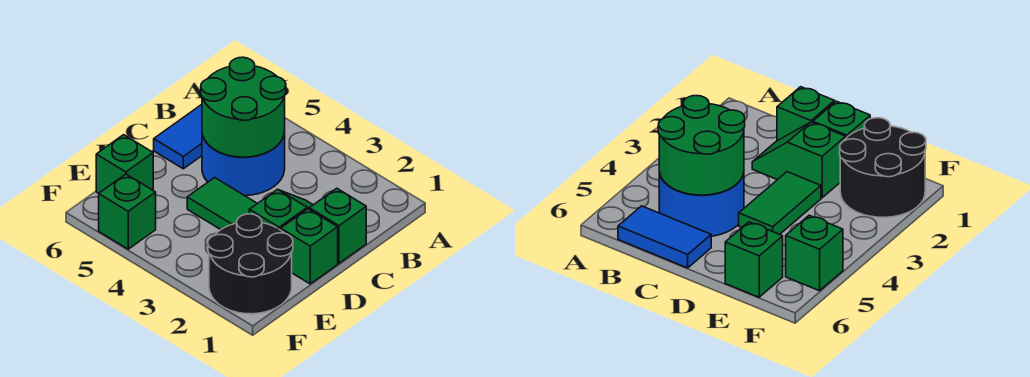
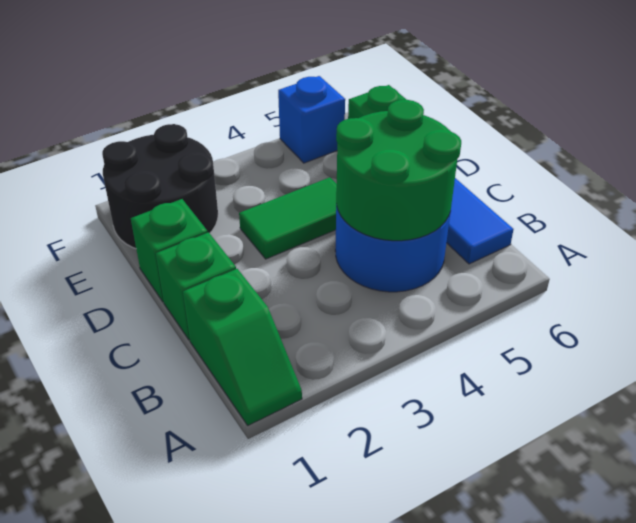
green 1x2 slope [249,189,313,230] -> green 1x2 slope moved to [183,269,302,425]
green 1x1 brick [99,174,156,249] -> blue 1x1 brick [278,76,345,163]

